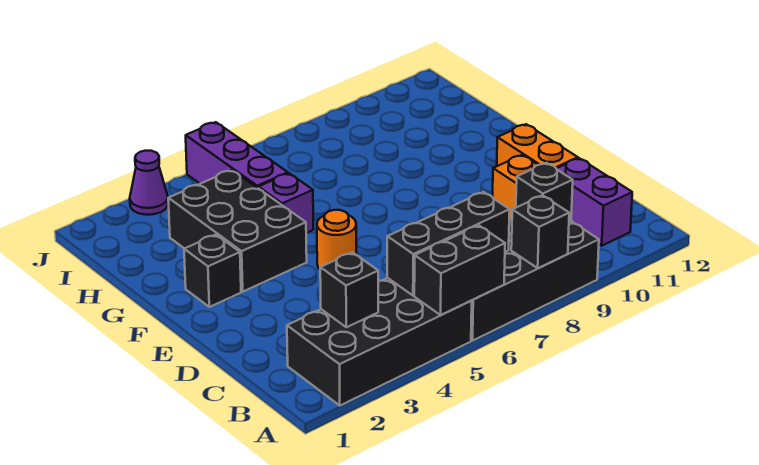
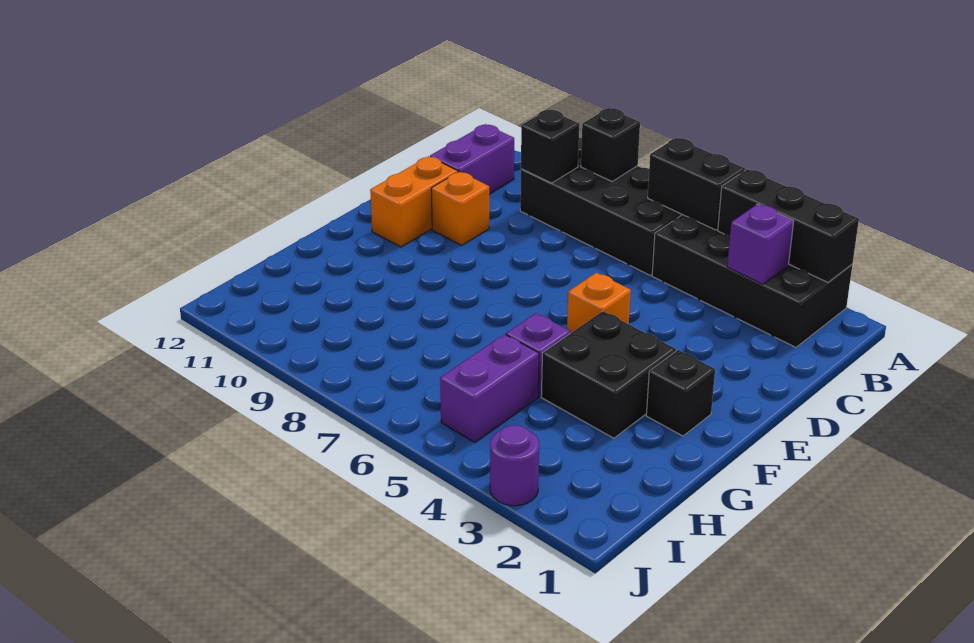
black 1x1 brick [320,252,378,327] -> purple 1x1 brick [727,204,794,284]
black 1x3 brick [387,192,510,296] -> black 1x3 brick moved to [718,169,859,282]
orange 1x1 round brick [317,210,356,269] -> orange 1x1 brick [567,273,631,333]
black 2x3 brick [168,170,307,292] -> black 2x2 brick [541,311,676,438]
purple 1x3 brick [186,122,288,188] -> purple 1x2 brick [440,334,539,443]
purple 1x1 cone [130,151,168,215] -> purple 1x1 round brick [490,425,539,506]

